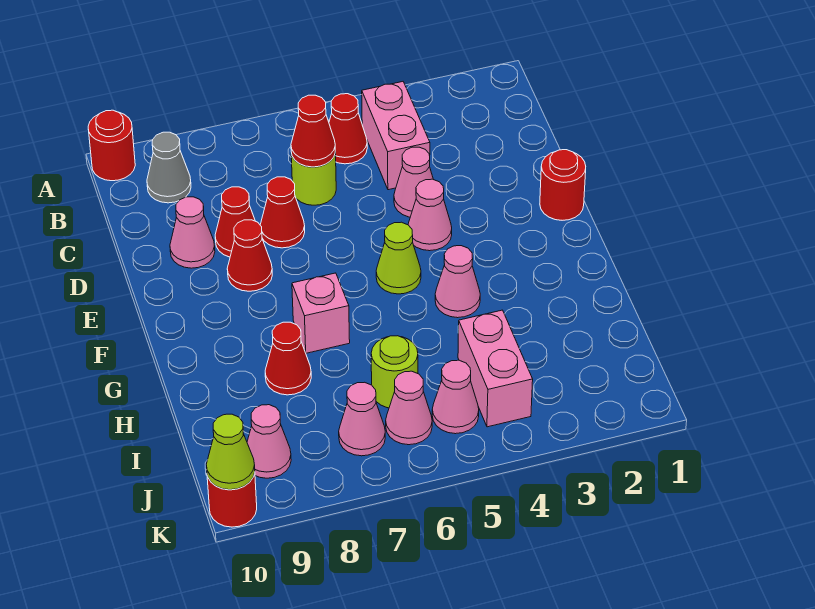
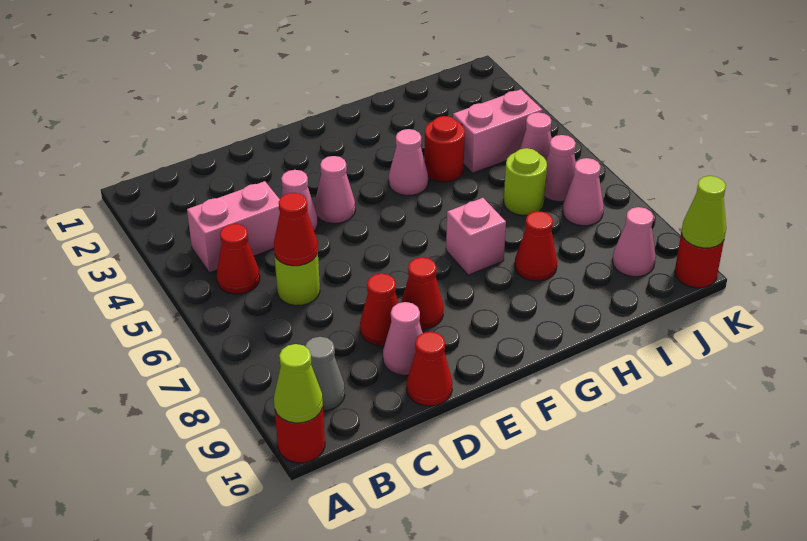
red 1x1 cone [260,177,305,248] -> red 1x1 cone moved to [407,332,452,406]
red 1x1 round brick [540,150,586,220] -> red 1x1 round brick moved to [425,116,465,182]
lime 1x1 cone [376,222,421,294] -> lime 1x1 cone moved to [274,344,323,423]

